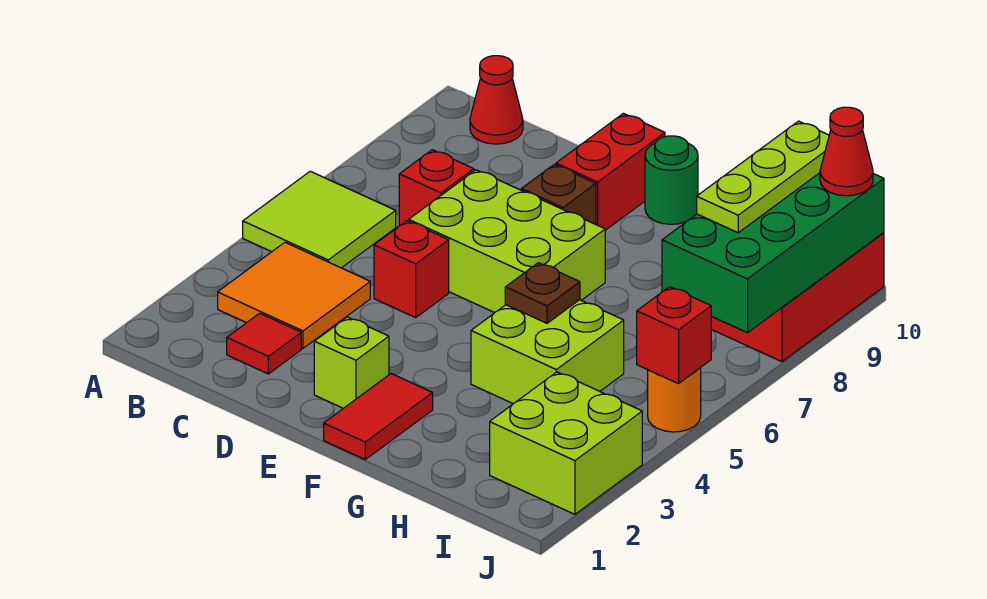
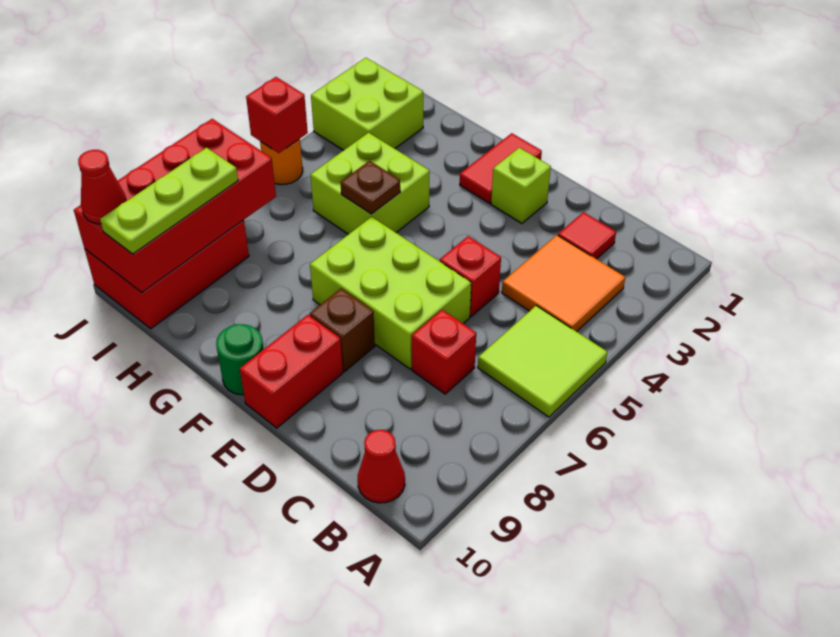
green 2x4 brick [662,173,884,333] -> red 2x4 brick [74,119,276,293]

